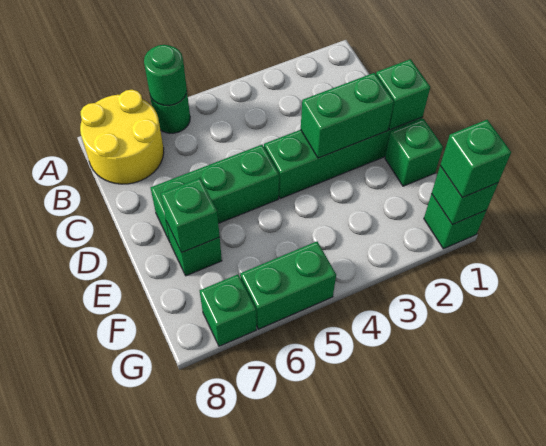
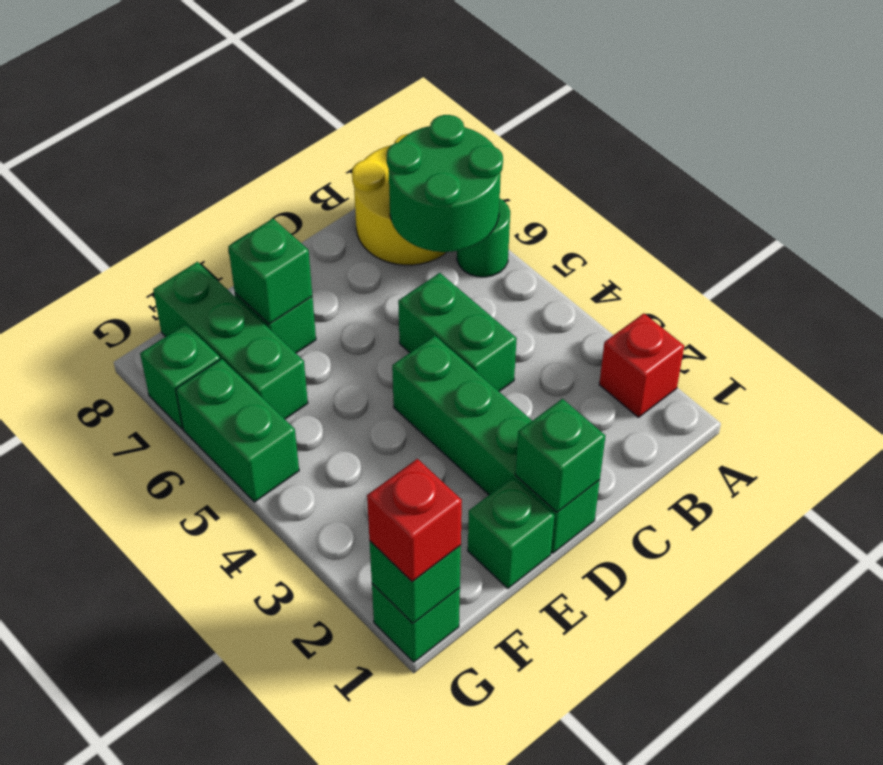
none -> red 1x1 brick [599,313,684,417]
green 1x1 round brick [144,45,187,105] -> green 2x2 round brick [387,115,503,252]
green 1x2 brick [301,73,394,158] -> green 1x2 brick moved to [398,273,517,391]
green 1x3 brick [151,145,279,242] -> green 1x3 brick moved to [153,262,308,419]
green 1x1 brick [440,120,511,198] -> red 1x1 brick [367,459,462,582]

